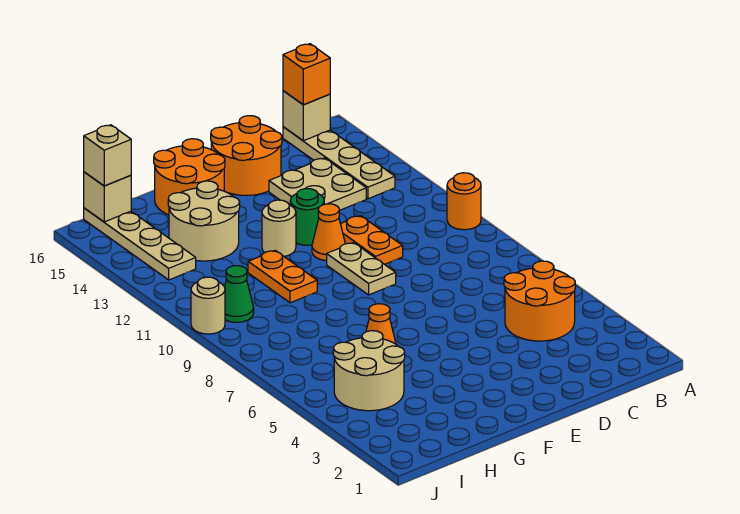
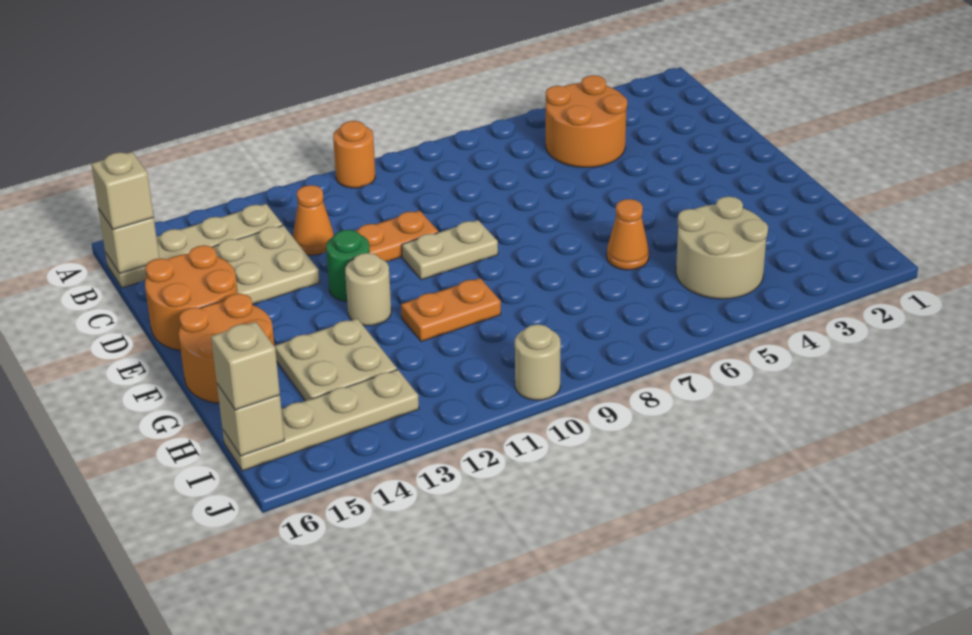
orange 1x1 brick [283,44,330,105] -> tan 1x1 brick [91,152,154,229]
orange 1x1 cone [312,204,345,261] -> orange 1x1 cone moved to [293,185,334,255]
tan 2x2 round brick [168,181,240,261] -> tan 2x2 plate [275,319,397,401]
green 1x1 cone [225,266,254,322] -> none

